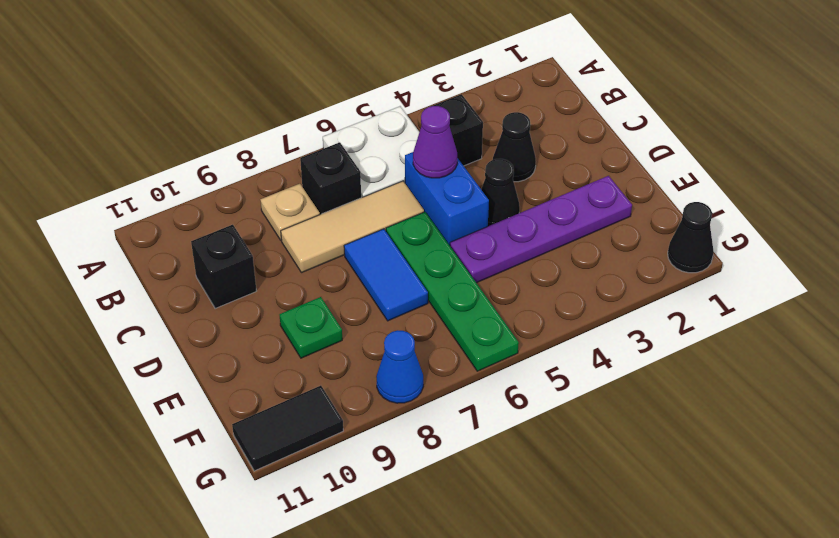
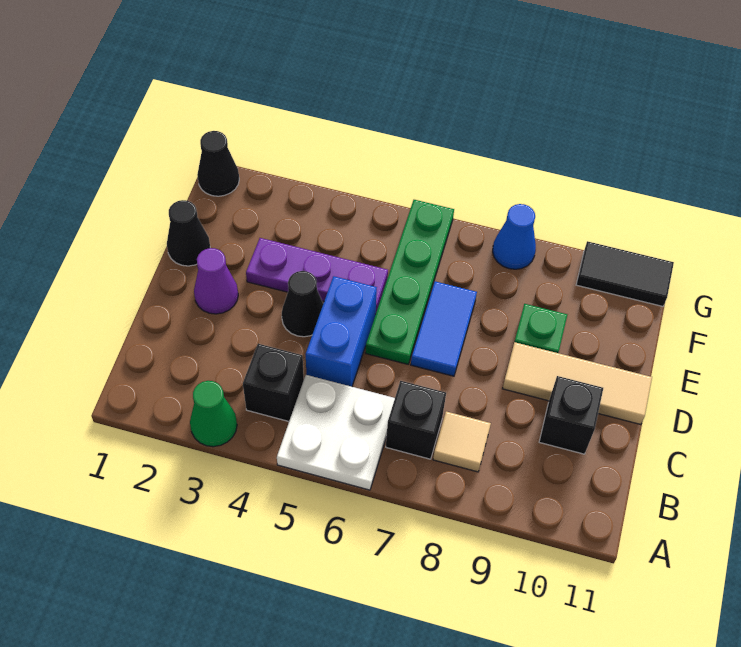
none -> green 1x1 cone [190,381,237,447]
tan 1x1 plate [261,184,320,240] -> tan 1x1 tile [433,411,491,472]
black 1x1 cone [493,112,536,182] -> black 1x1 cone moved to [167,200,210,266]
purple 1x1 cone [413,106,457,178] -> purple 1x1 cone moved to [194,248,238,314]
tan 1x3 tile [281,181,424,273] -> tan 1x3 tile moved to [502,342,652,424]
purple 1x4 plate [450,176,632,283] -> purple 1x3 plate [246,238,388,314]

